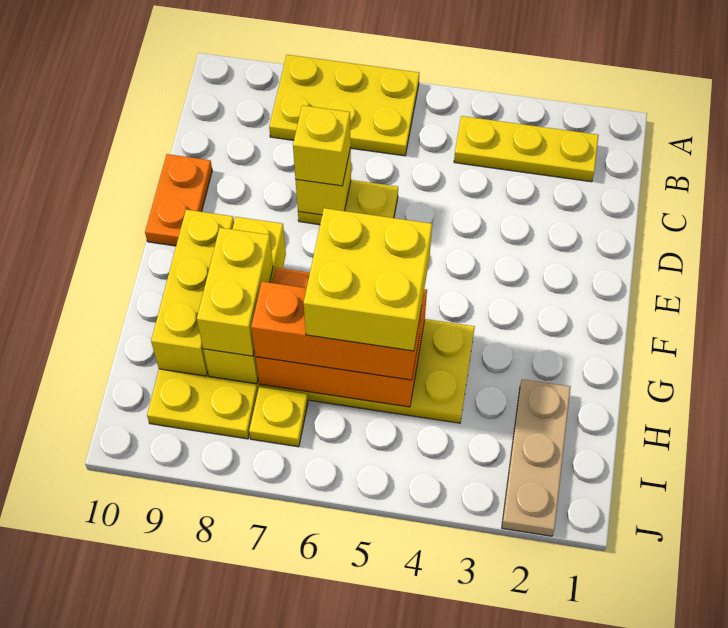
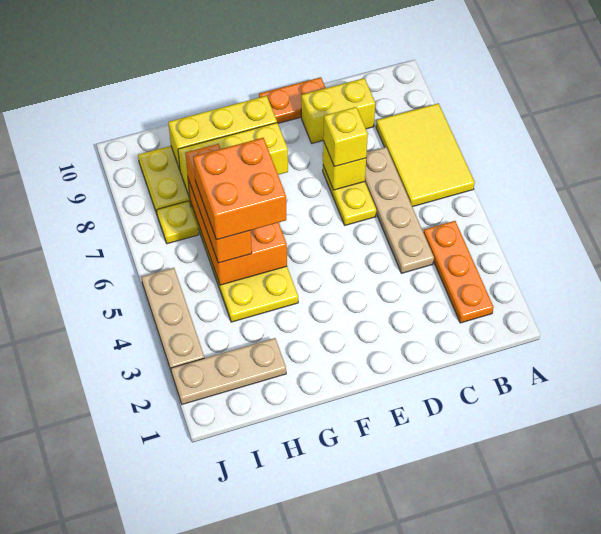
yellow 2x3 plate [269,55,419,156] -> yellow 2x3 tile [376,103,475,207]
yellow 1x3 plate [454,116,599,182] -> orange 1x3 plate [423,221,494,323]
none -> tan 1x4 plate [365,147,434,273]
yellow 2x2 brick [304,208,432,351] -> orange 2x2 brick [193,138,286,240]
yellow 1x2 brick [197,228,273,356] -> yellow 1x2 brick moved to [301,78,375,143]
none -> tan 1x3 plate [141,268,204,373]

